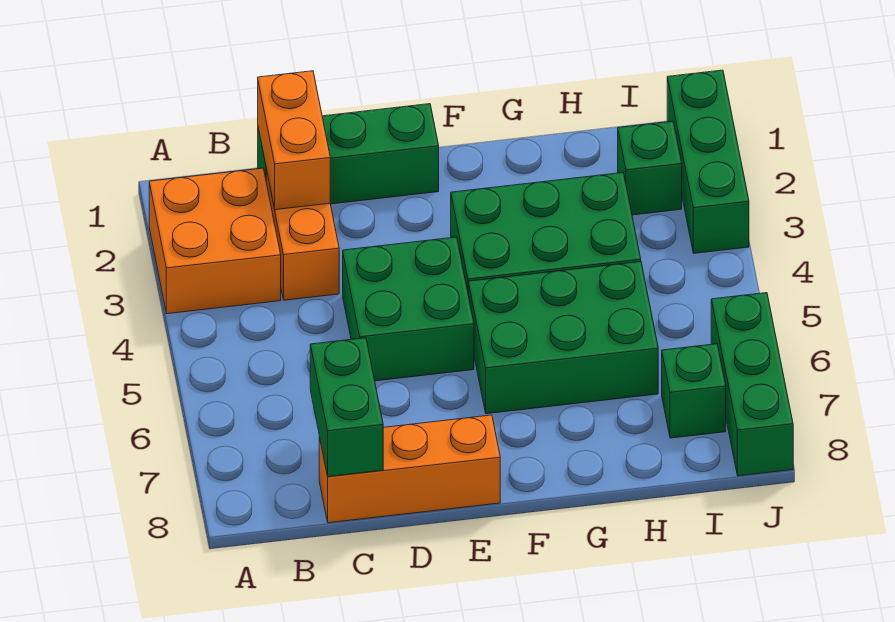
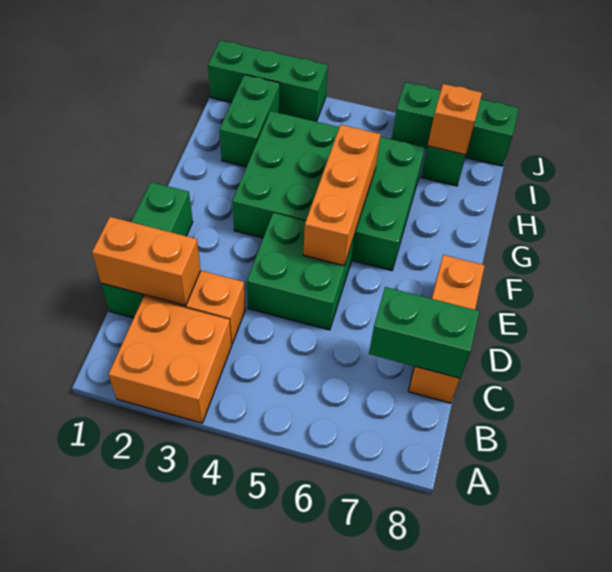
none -> orange 1x3 brick [303,125,381,266]
green 1x1 brick [618,121,682,215] -> green 1x2 brick [220,75,280,167]
none -> orange 1x1 brick [428,84,482,155]

